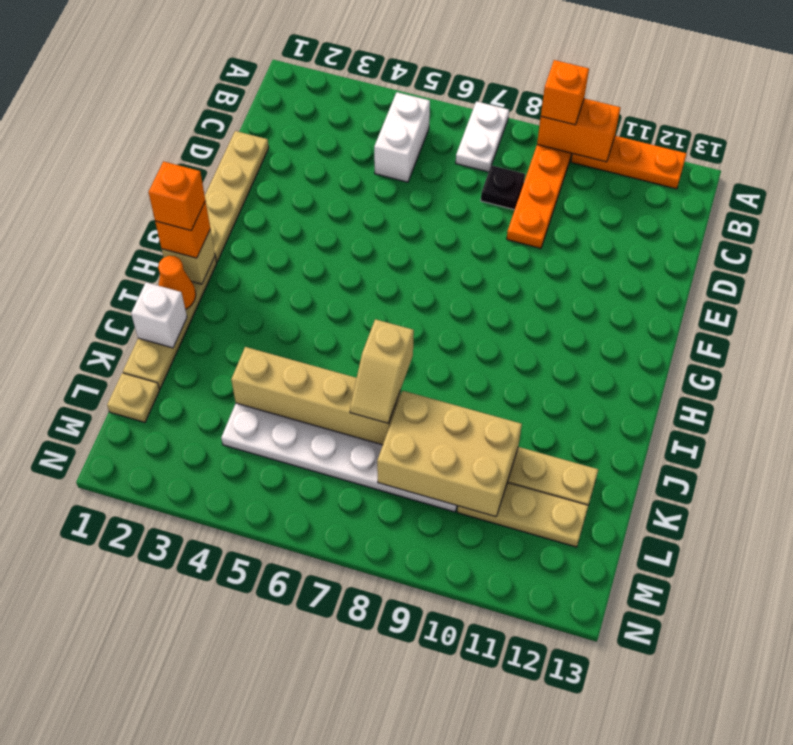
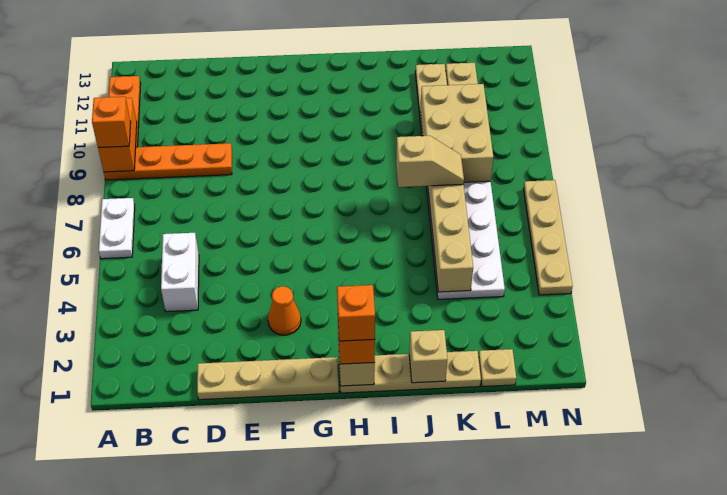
white 1x2 plate [456,101,509,172] -> white 1x2 plate turned to [99,198,135,259]
white 1x2 brick [374,92,430,182] -> white 1x2 brick turned to [161,233,199,312]
black 1x1 plate [481,165,525,210] -> none
orange 1x1 cone [158,256,196,309] -> orange 1x1 cone moved to [268,286,301,335]
white 1x1 brick [131,282,187,348] -> tan 1x1 brick [409,330,447,383]
none -> tan 1x4 plate [524,180,573,295]

